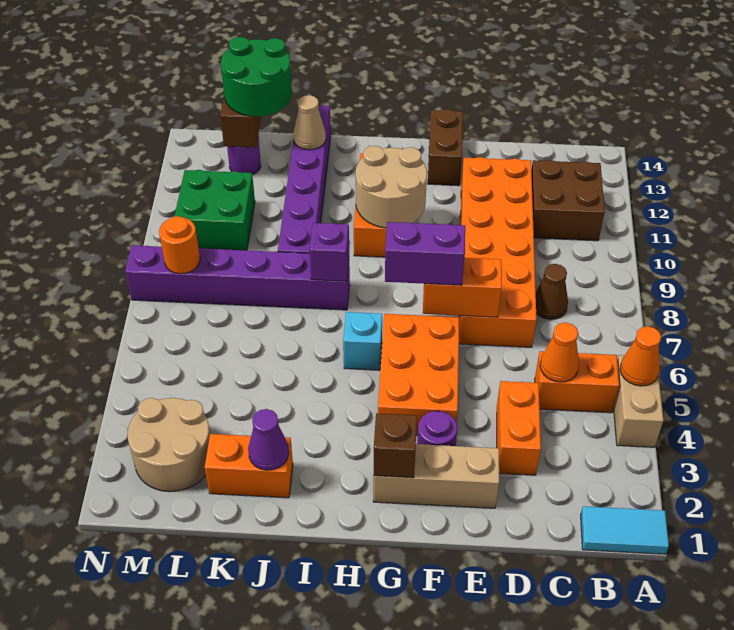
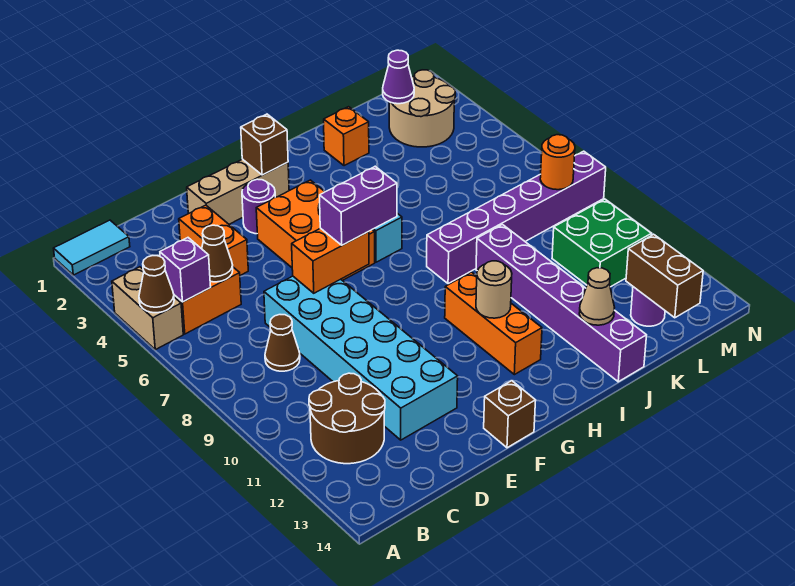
orange 1x1 cone [620,326,661,386] -> brown 1x1 cone [139,256,174,313]
brown 2x2 brick [531,160,605,241] -> brown 2x2 round brick [309,373,385,464]
orange 1x1 cone [540,323,579,382] -> brown 1x1 cone [202,225,233,282]
orange 2x6 brick [459,157,537,347] -> cyan 2x6 brick [264,276,458,440]
brown 1x2 brick [428,109,463,186] -> brown 1x1 brick [484,381,536,448]
tan 2x2 round brick [356,146,427,228] -> tan 1x1 round brick [476,261,512,318]
purple 1x1 brick [310,223,349,281] -> purple 1x1 brick moved to [160,238,211,302]
orange 1x2 brick [205,434,293,498] -> orange 1x1 brick [324,107,369,166]
purple 1x1 cone [248,409,289,470] -> purple 1x1 cone moved to [383,50,414,104]
green 2x2 round brick [221,37,292,116] -> none

